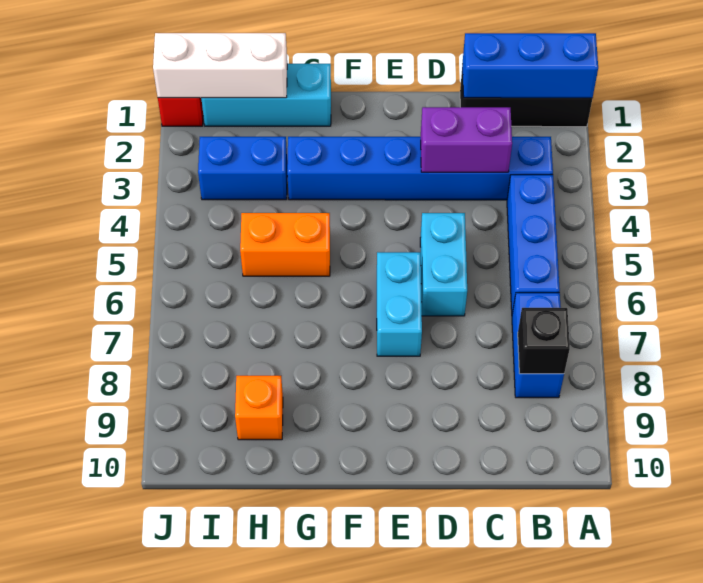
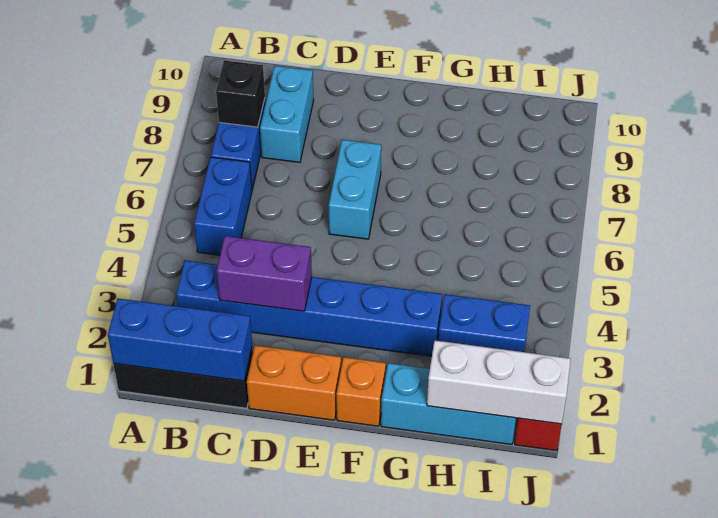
blue 1x3 brick [507,175,560,314] -> blue 1x2 brick [194,157,252,255]
cyan 1x2 brick [420,213,467,316] -> cyan 1x2 brick moved to [260,66,314,162]
orange 1x2 brick [240,213,330,276] -> orange 1x2 brick moved to [247,345,341,420]
orange 1x1 brick [235,376,283,440] -> orange 1x1 brick moved to [336,357,386,426]

